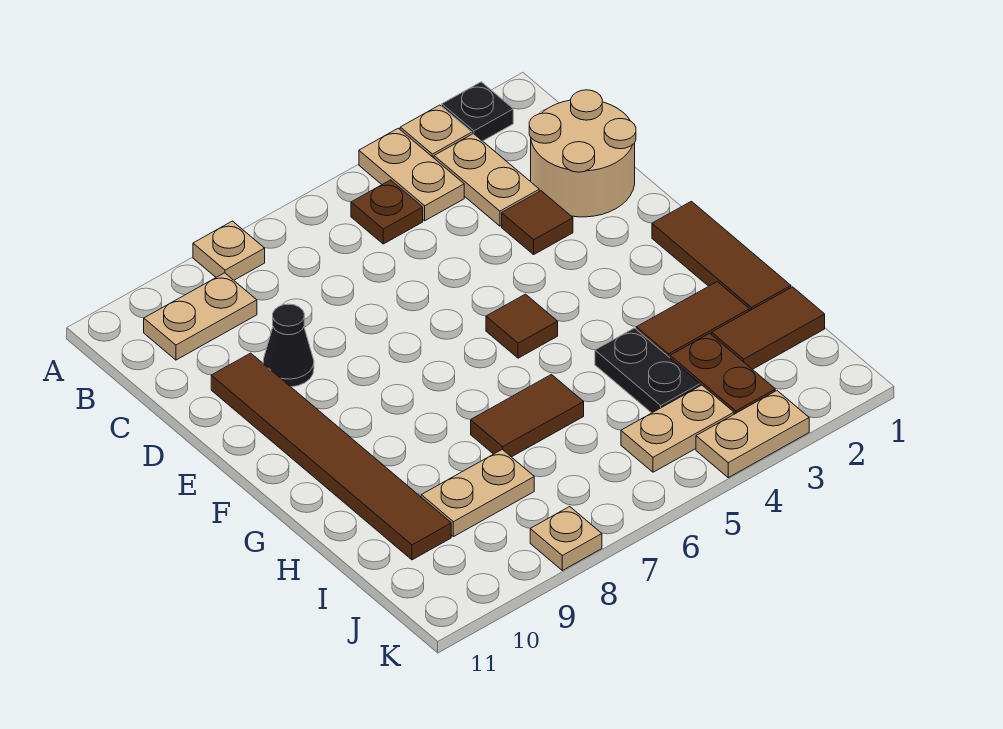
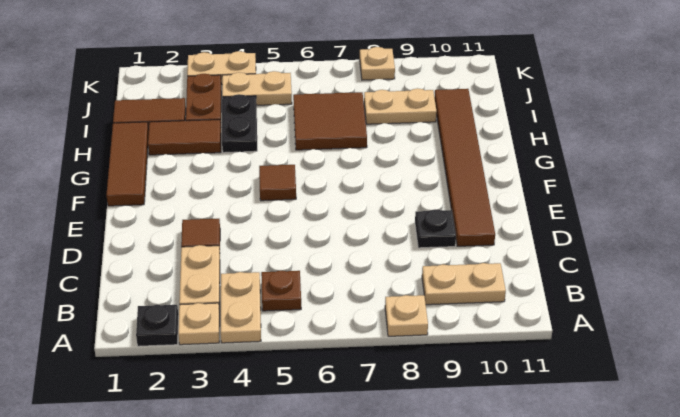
tan 2x2 round brick [529,90,636,217] -> none
black 1x1 cone [263,304,314,387] -> black 1x1 plate [415,209,456,248]
brown 1x2 tile [471,375,584,457] -> brown 2x2 tile [293,92,367,150]

